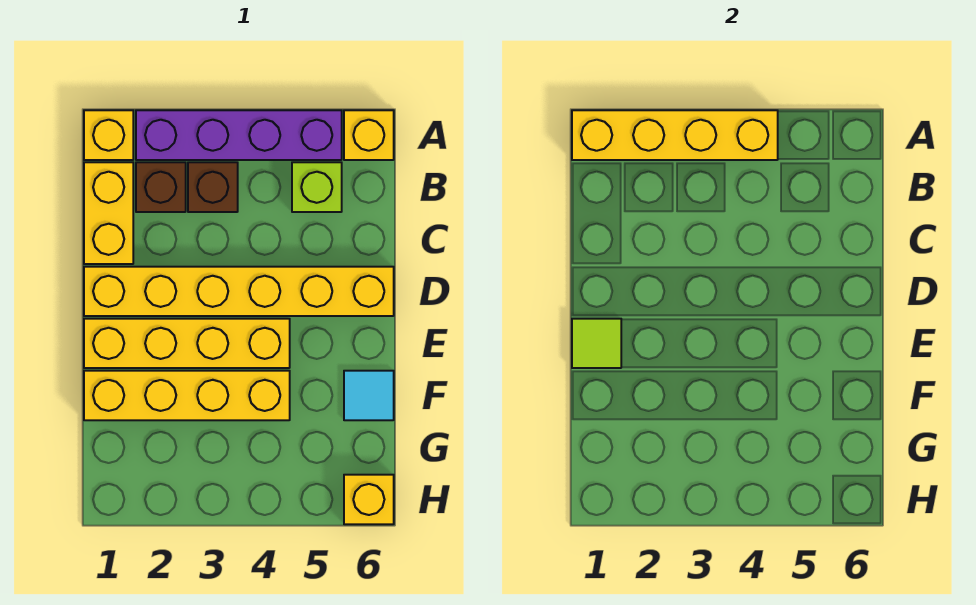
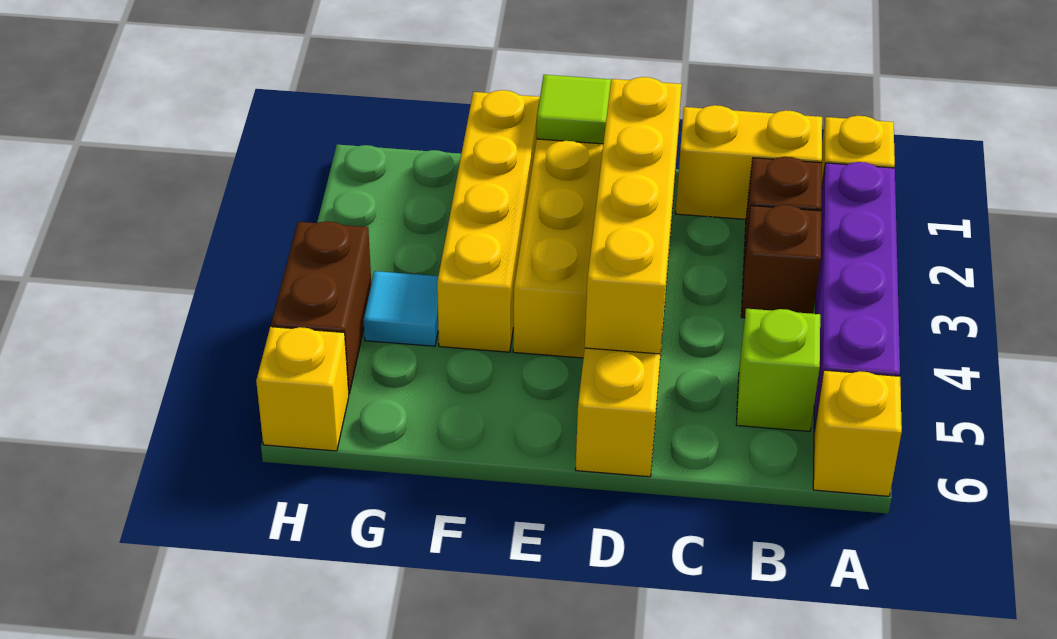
yellow 1x4 brick [572,110,778,160] -> yellow 1x4 brick moved to [585,77,682,354]
cyan 1x1 tile [344,371,394,420] -> cyan 1x1 tile moved to [364,271,438,346]
none -> brown 1x2 brick [271,221,371,394]

